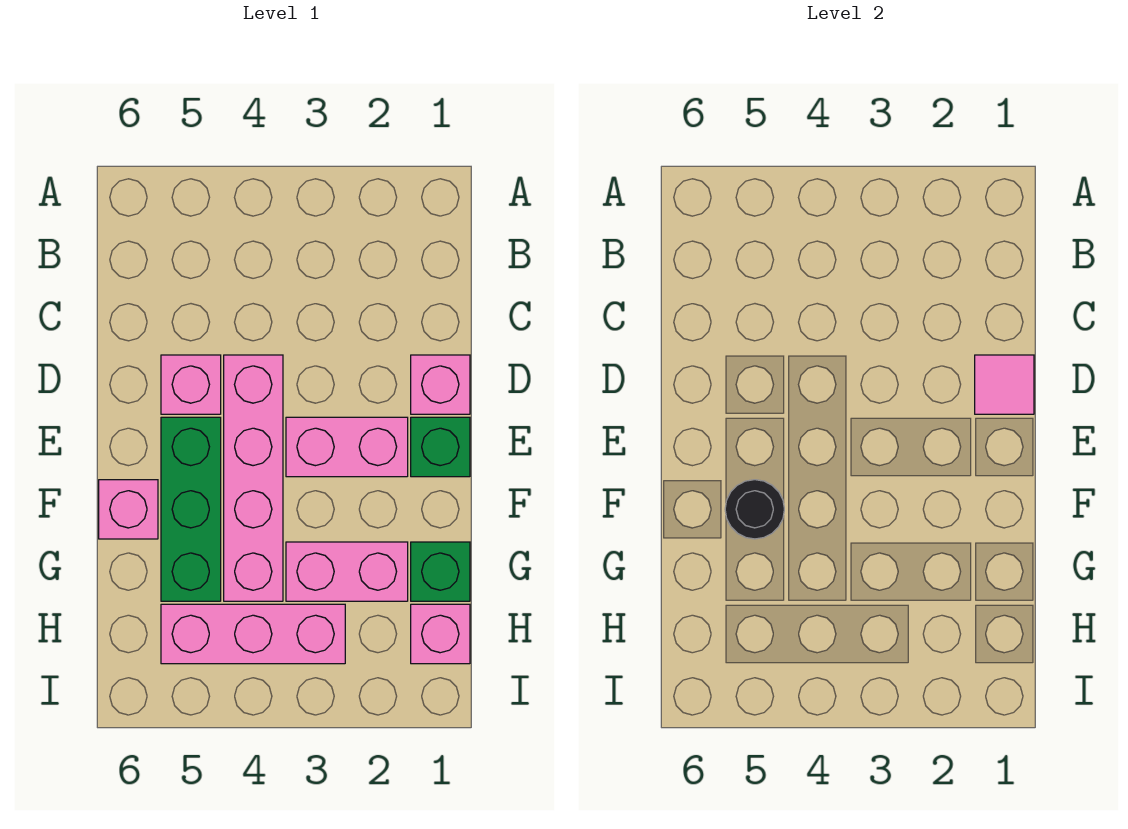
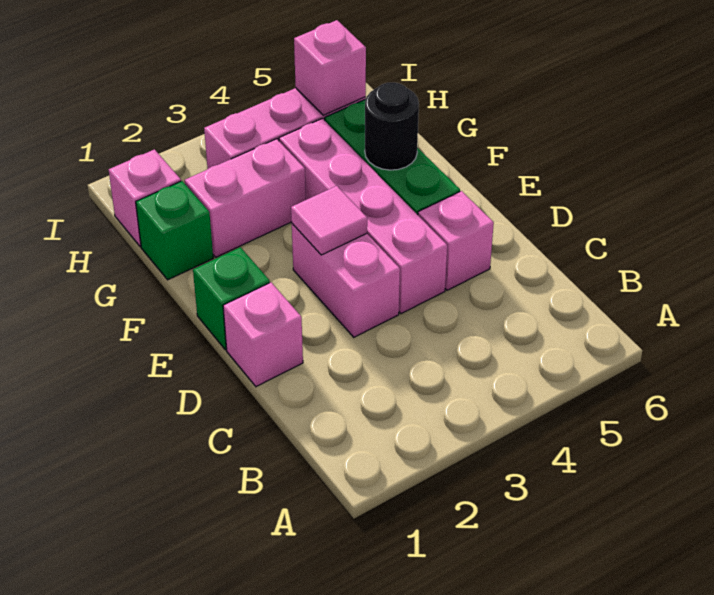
pink 1x1 tile [975,355,1034,414] -> pink 1x1 tile moved to [291,186,367,255]
pink 1x2 brick [286,417,408,477] -> pink 1x2 brick turned to [292,224,400,337]
pink 1x1 brick [99,480,158,539] -> pink 1x1 brick moved to [294,20,366,115]

